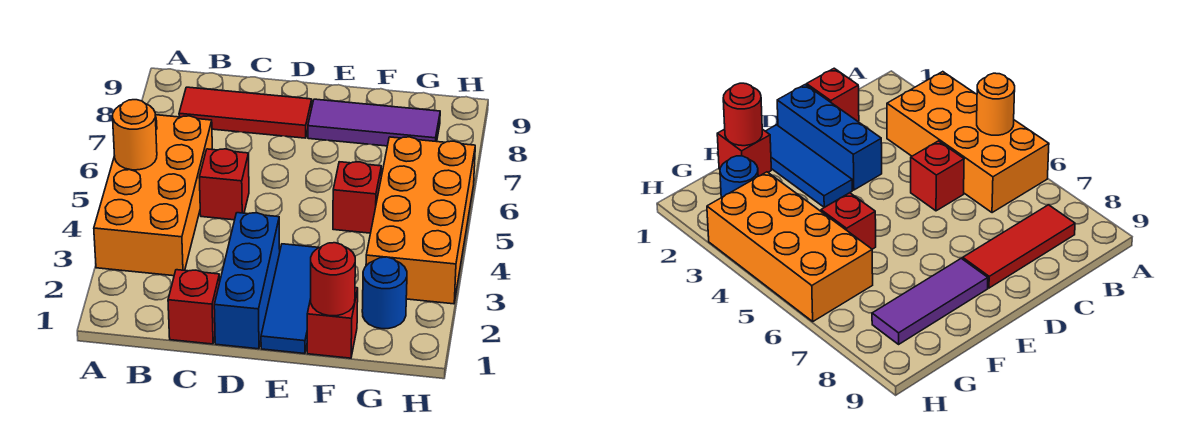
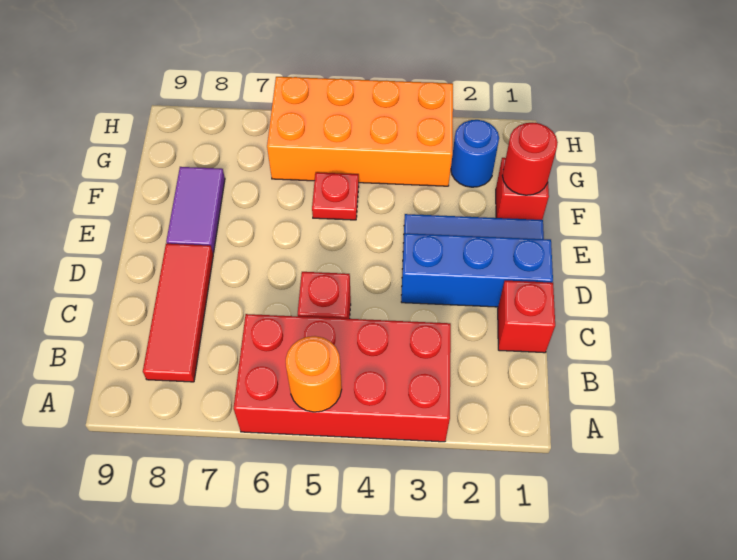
orange 2x4 brick [94,115,212,276] -> red 2x4 brick [234,314,451,442]
purple 1x3 tile [308,99,440,146] -> purple 1x2 tile [166,167,225,253]
red 1x1 brick [333,162,381,233] -> red 1x1 plate [312,172,359,220]

